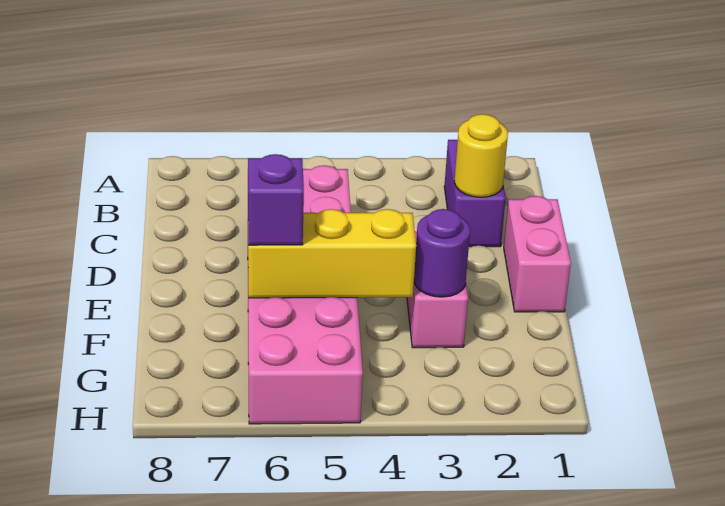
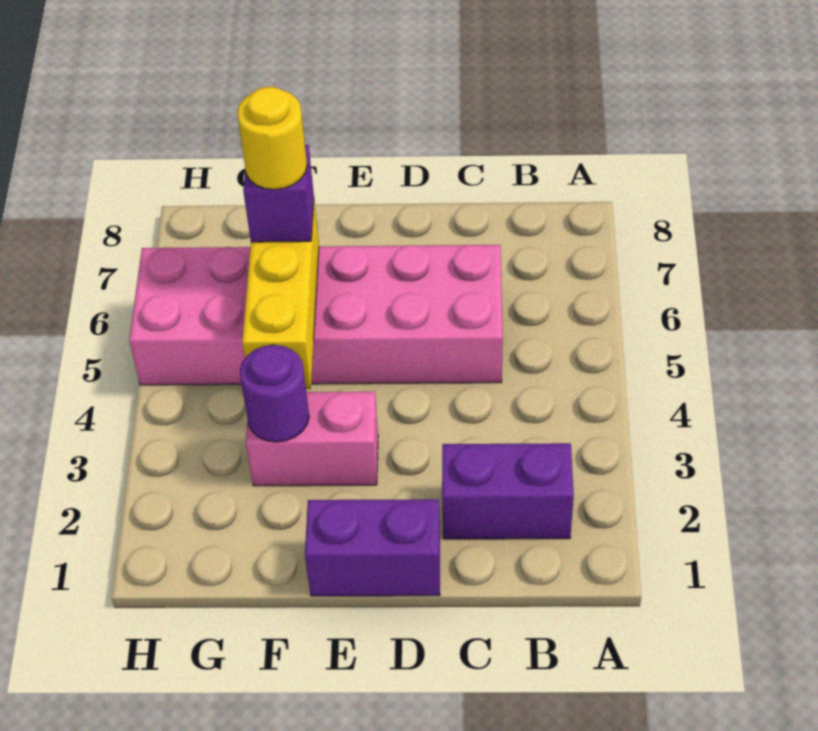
yellow 1x1 round brick [454,114,508,197] -> yellow 1x1 round brick moved to [237,87,307,189]
pink 1x2 brick [504,196,571,312] -> purple 1x2 brick [305,499,440,596]

